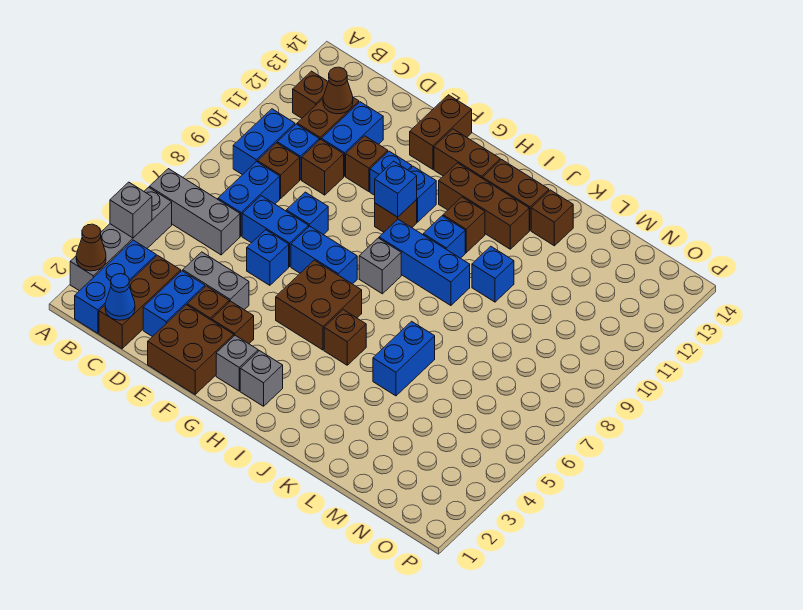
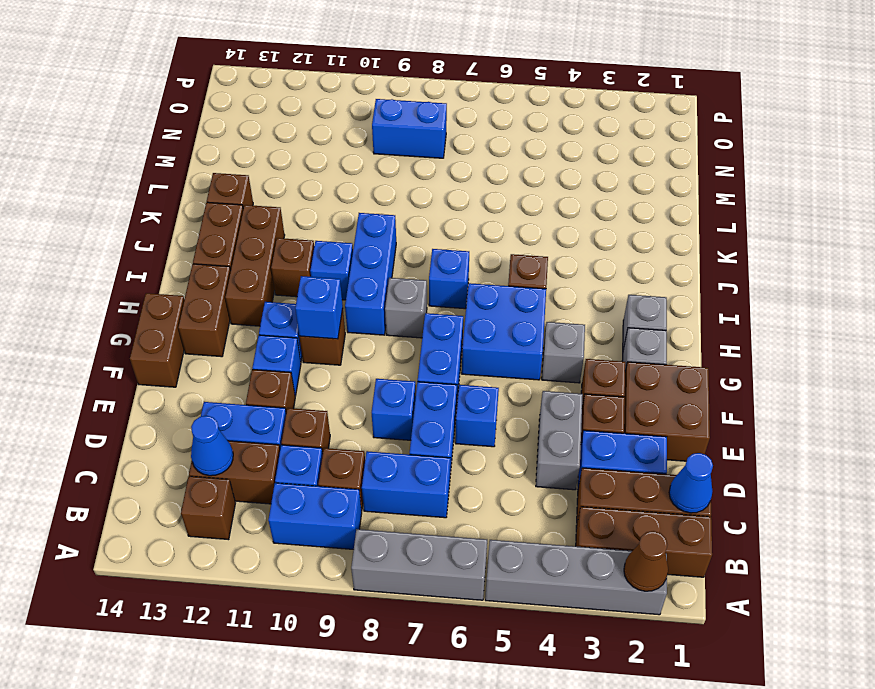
grey 1x1 brick [110,182,152,238] -> grey 1x1 brick moved to [542,322,585,383]
grey 1x3 brick [149,169,240,255] -> grey 1x3 brick turned to [351,529,487,600]
blue 1x3 brick [75,240,156,333] -> brown 1x3 brick [576,507,712,577]
brown 1x1 cone [323,67,353,114] -> blue 1x1 cone [191,416,233,476]
brown 1x2 brick [410,95,472,169] -> brown 1x2 brick turned to [130,293,184,387]
brown 2x2 brick [276,260,362,350] -> blue 2x2 brick [462,283,546,380]
blue 1x2 brick [373,321,435,396] -> blue 1x2 brick moved to [372,99,447,158]
blue 1x1 brick [472,246,514,302] -> blue 1x1 brick moved to [429,249,469,309]

